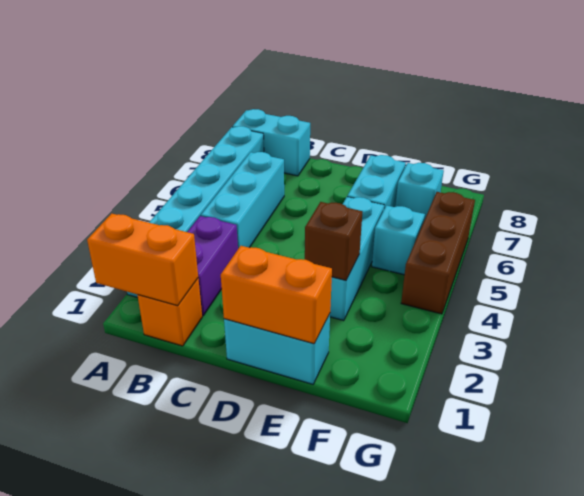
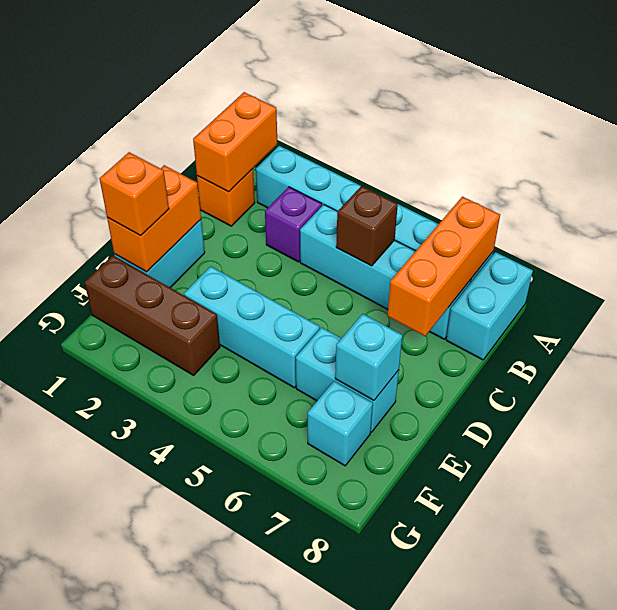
none -> orange 1x3 brick [387,197,500,336]
purple 1x2 brick [188,216,238,316] -> purple 1x1 brick [265,187,322,262]
cyan 1x3 brick [201,152,284,249] -> cyan 1x4 brick [300,205,471,339]
none -> orange 1x1 brick [100,152,169,236]
brown 1x1 brick [305,202,362,280] -> brown 1x1 brick moved to [336,186,398,266]
cyan 1x1 brick [372,206,425,275] -> cyan 1x1 brick moved to [335,314,402,401]
brown 1x3 brick [401,192,475,314] -> brown 1x3 brick moved to [85,255,220,375]

